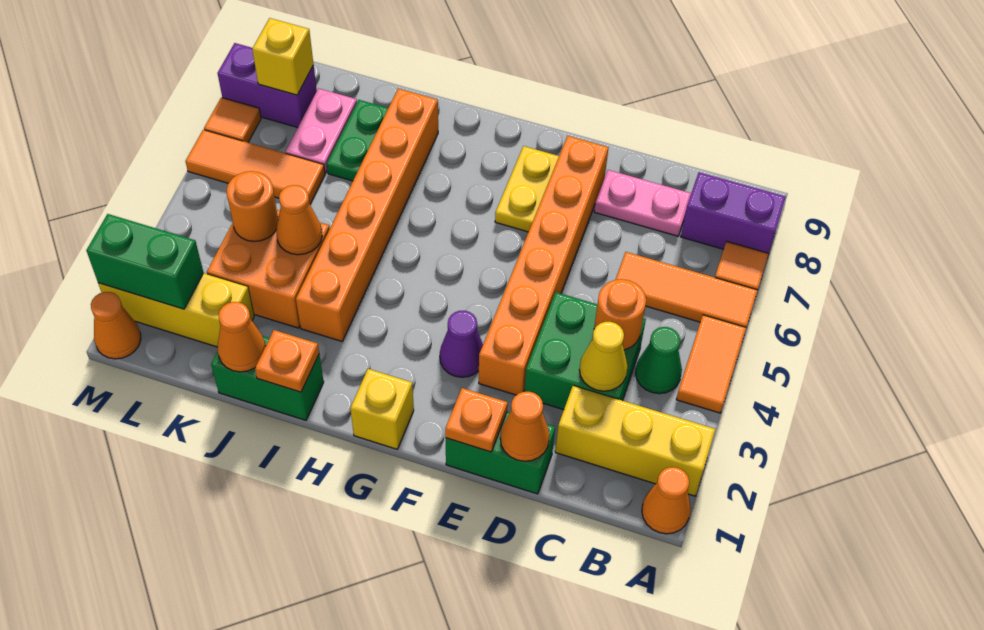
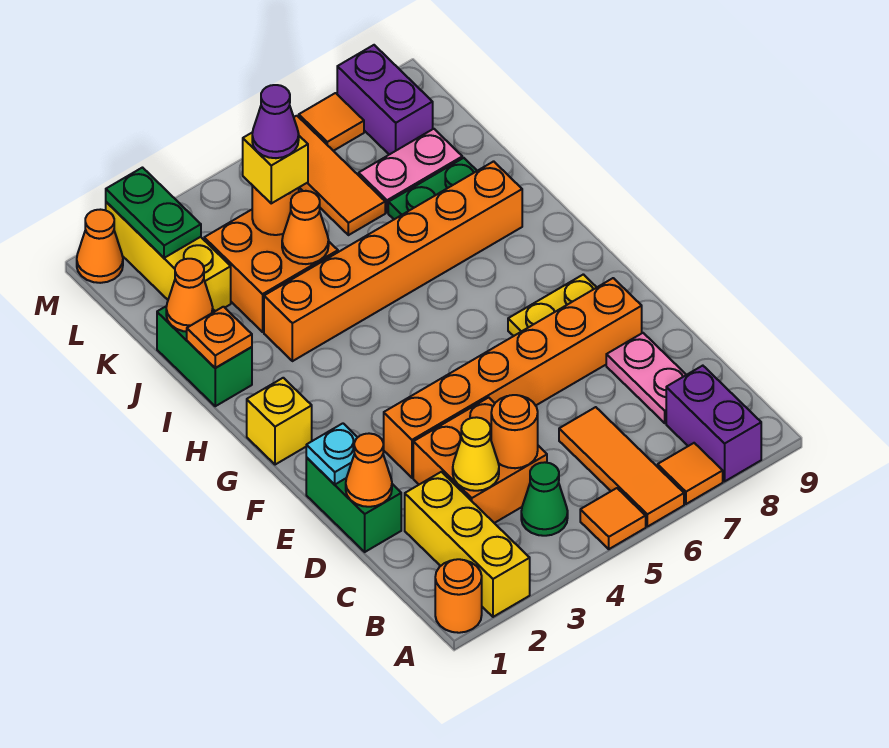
orange 1x1 cone [642,467,691,534] -> orange 1x1 round brick [435,559,482,633]
orange 1x2 tile [676,315,746,413] -> orange 1x1 tile [580,488,646,549]
green 2x2 brick [524,292,646,410] -> orange 2x2 brick [413,398,547,523]
orange 1x1 plate [445,388,508,452] -> cyan 1x1 plate [306,423,358,484]
purple 1x1 cone [440,311,483,377] -> purple 1x1 cone moved to [252,85,299,158]
green 1x2 brick [86,214,203,309] -> green 1x2 plate [106,168,201,258]
yellow 1x1 brick [252,18,313,95] -> yellow 1x1 brick moved to [243,132,308,203]

